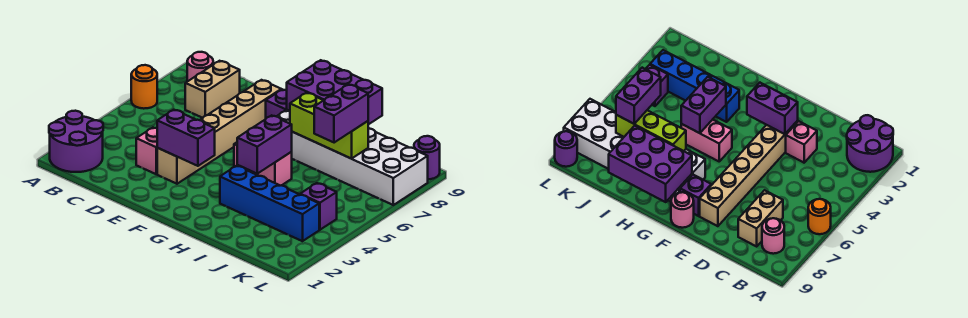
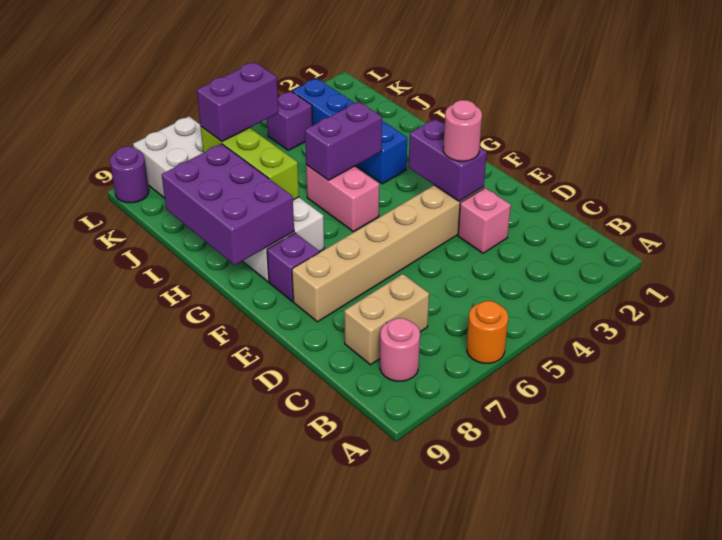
purple 2x2 round brick [49,111,103,172] -> none
pink 1x1 round brick [671,192,694,228] -> pink 1x1 round brick moved to [443,100,482,161]

